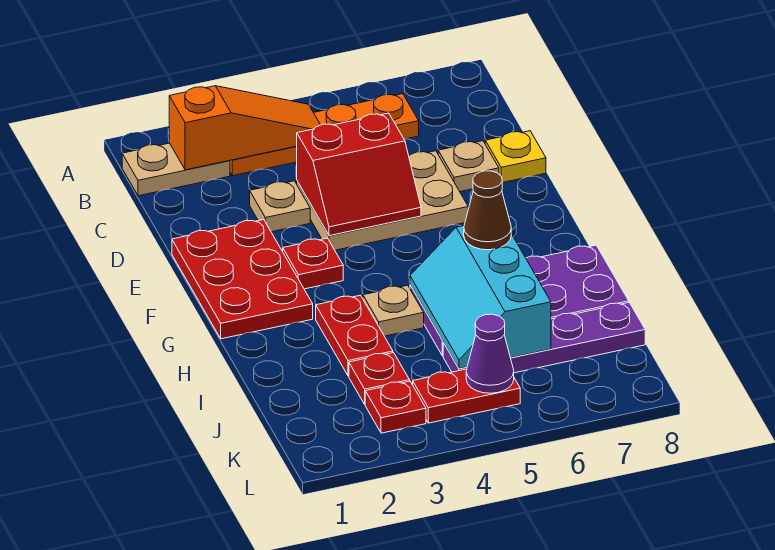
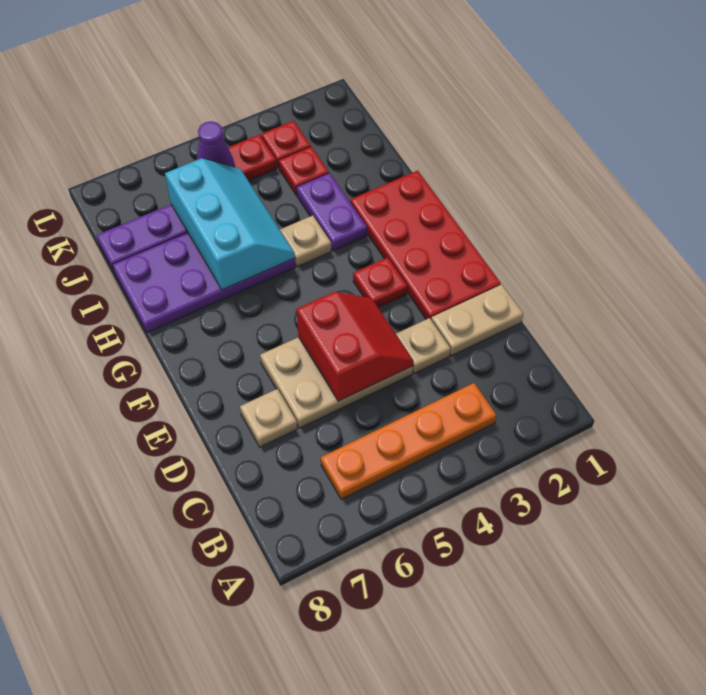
tan 1x2 plate [122,143,230,196] -> tan 1x2 plate moved to [431,285,523,356]
orange 1x3 slope [169,86,320,170] -> none
red 2x2 slope [296,113,421,236] -> red 2x2 slope turned to [297,292,414,401]
yellow 1x1 plate [485,131,546,183] -> none
red 2x3 plate [172,220,313,339] -> red 2x4 plate [350,170,501,319]
red 1x2 plate [316,295,393,376] -> purple 1x2 plate [296,173,367,251]
brown 1x1 cone [464,171,511,250] -> none

